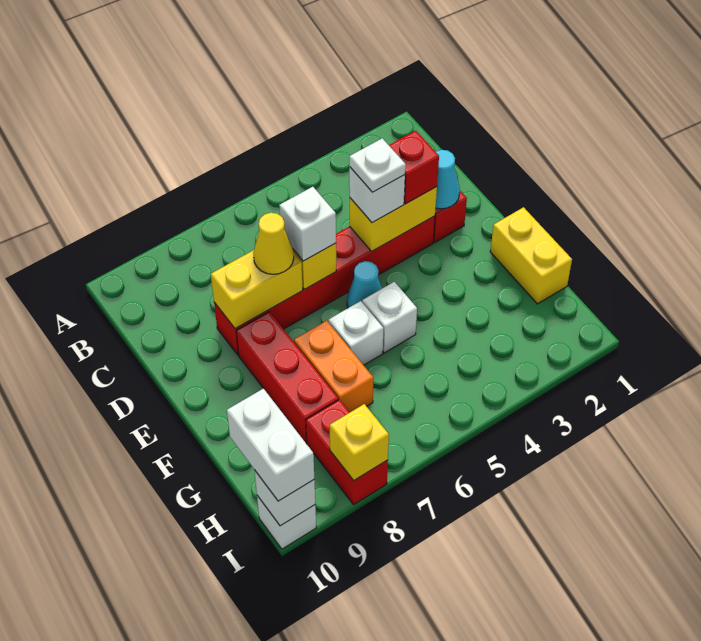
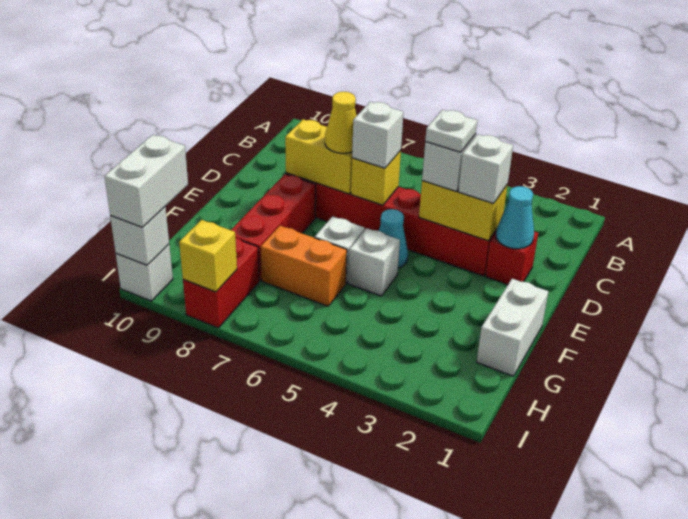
red 1x1 brick [389,131,439,204] -> white 1x1 brick [458,134,513,204]
yellow 1x2 brick [490,207,572,304] -> white 1x2 brick [477,279,549,376]
orange 1x2 brick [294,321,373,412] -> orange 1x2 brick turned to [261,226,347,306]

